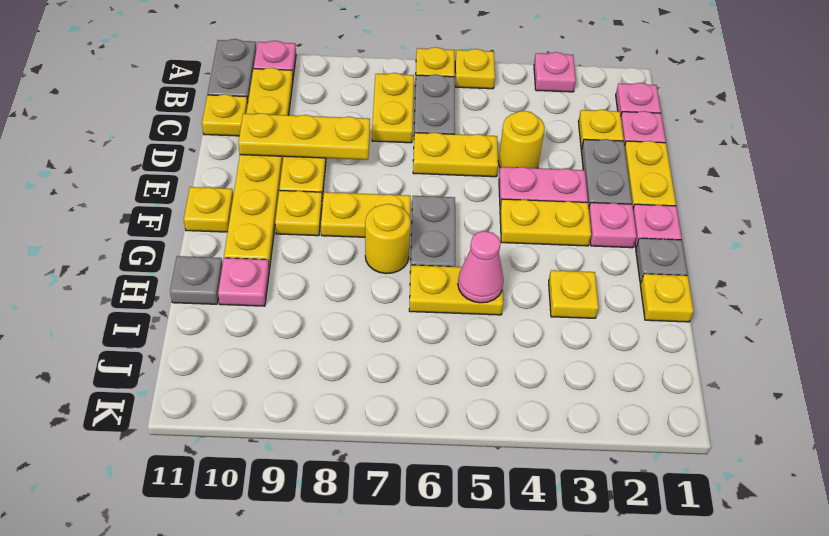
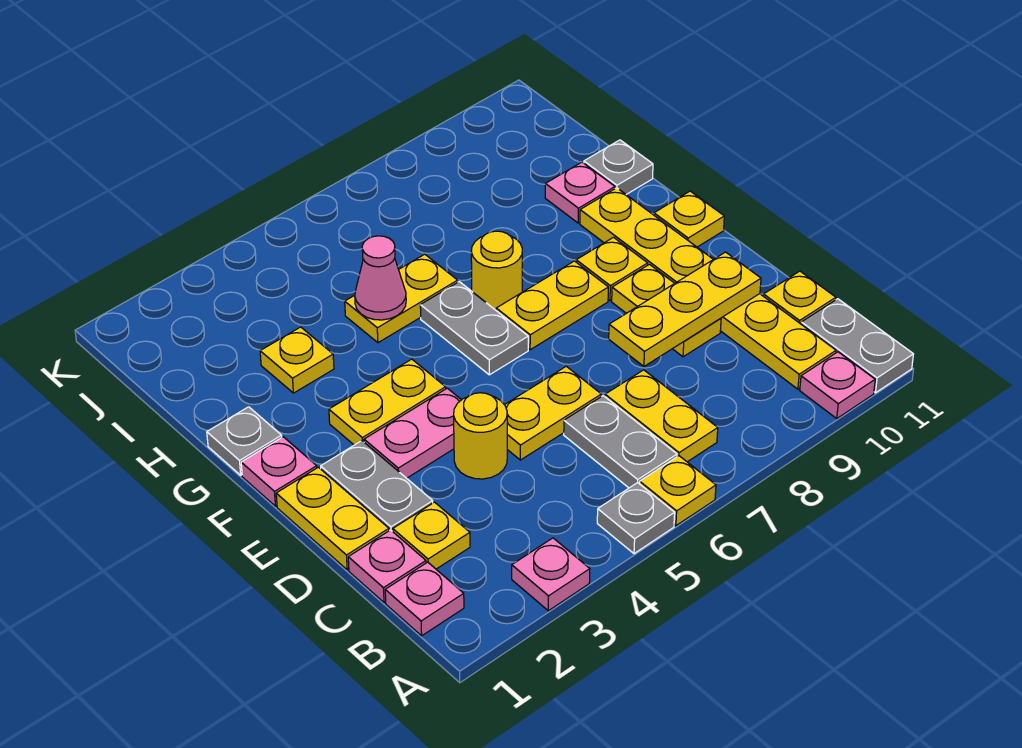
yellow 1x1 plate [455,49,495,89] -> grey 1x1 plate [597,483,675,554]
pink 1x1 plate [589,203,636,248] -> none
yellow 1x1 plate [640,274,694,322] -> none

